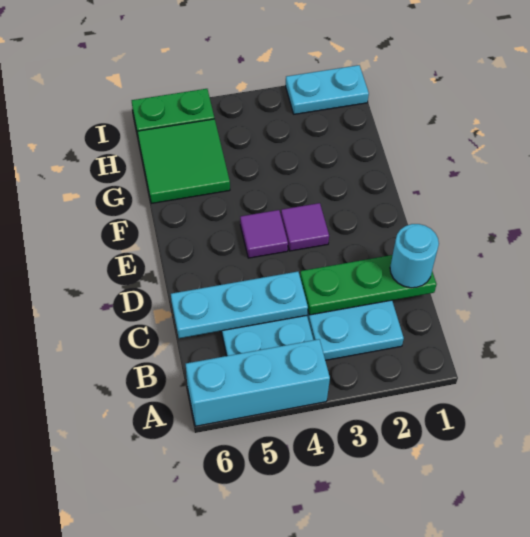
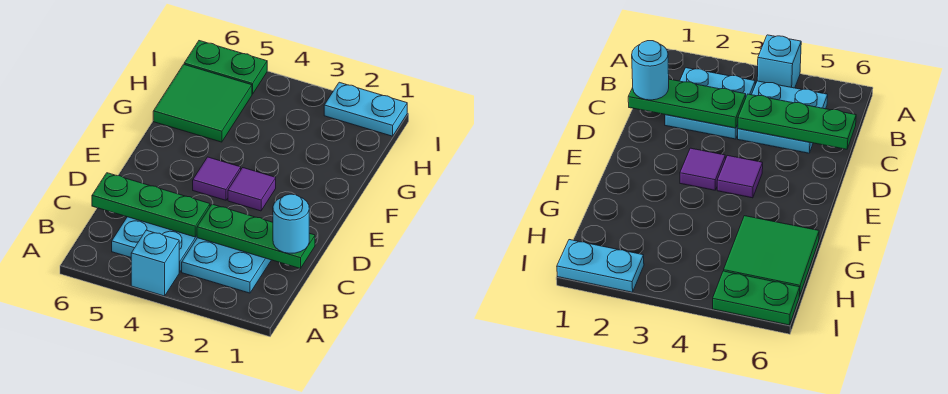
cyan 1x3 brick [186,339,330,426] -> cyan 1x1 brick [131,230,179,296]
cyan 1x3 plate [171,272,308,338] -> green 1x3 plate [92,173,210,237]

